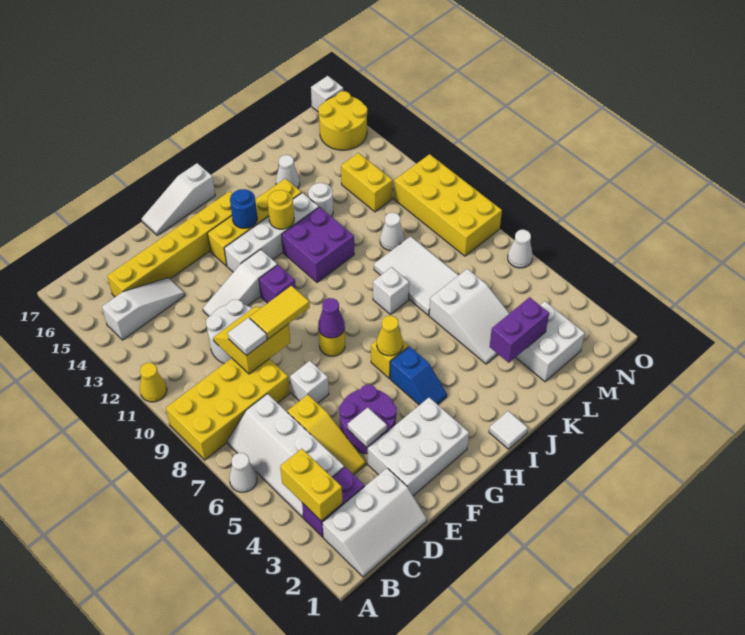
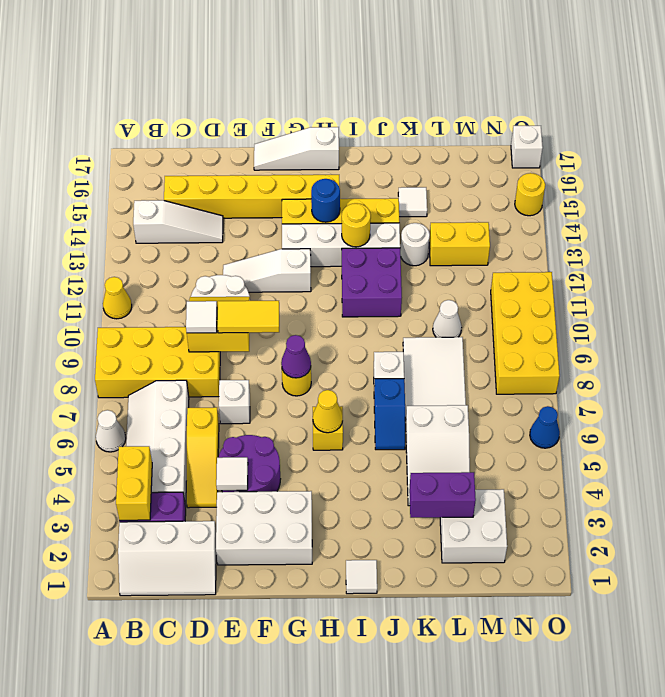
purple 1x1 brick [259,265,296,303] -> none
blue 1x2 slope [390,346,447,405] -> blue 1x2 slope moved to [374,379,405,450]
white 1x1 cone [276,155,300,189] -> white 1x1 tile [398,187,427,217]
yellow 1x2 brick [341,153,393,212] -> yellow 1x2 brick turned to [429,222,490,266]
yellow 2x2 round brick [318,91,367,150] -> yellow 1x1 round brick [515,173,545,216]
white 1x1 cone [508,230,533,268] -> blue 1x1 cone [530,406,560,448]

